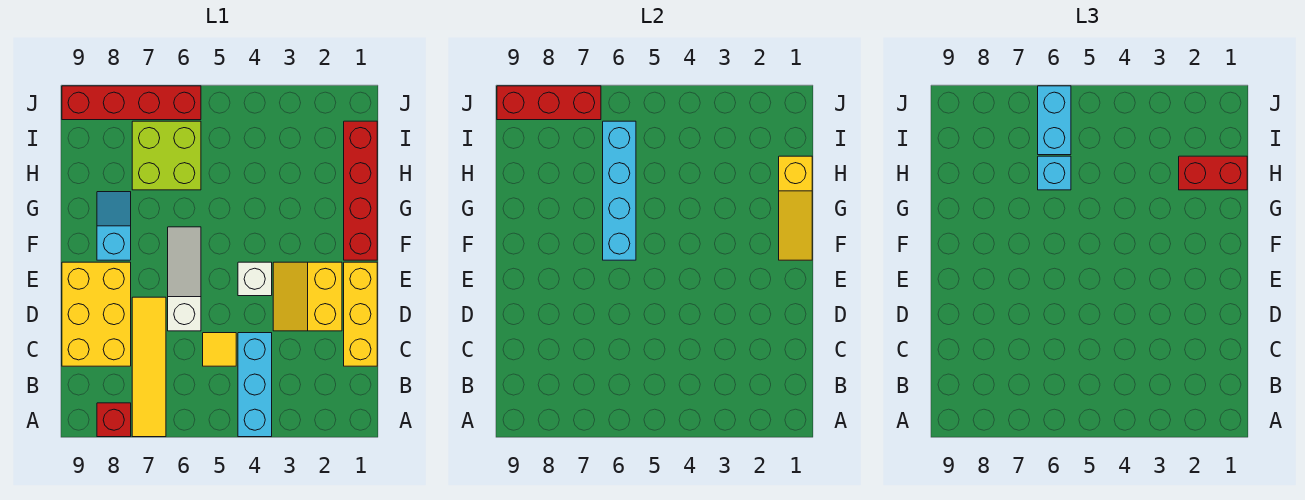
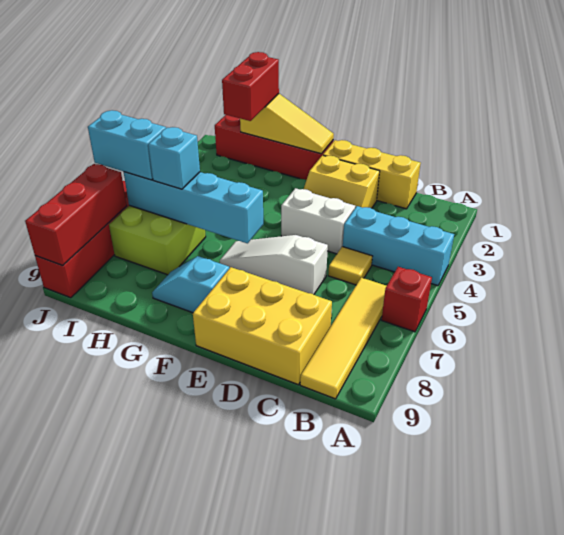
yellow 1x4 tile [132,297,166,437] -> yellow 1x4 tile turned to [300,278,386,399]
red 1x1 brick [97,403,131,437] -> red 1x1 brick moved to [382,267,432,332]
white 1x1 brick [238,262,272,296] -> white 1x2 brick [281,188,355,254]

